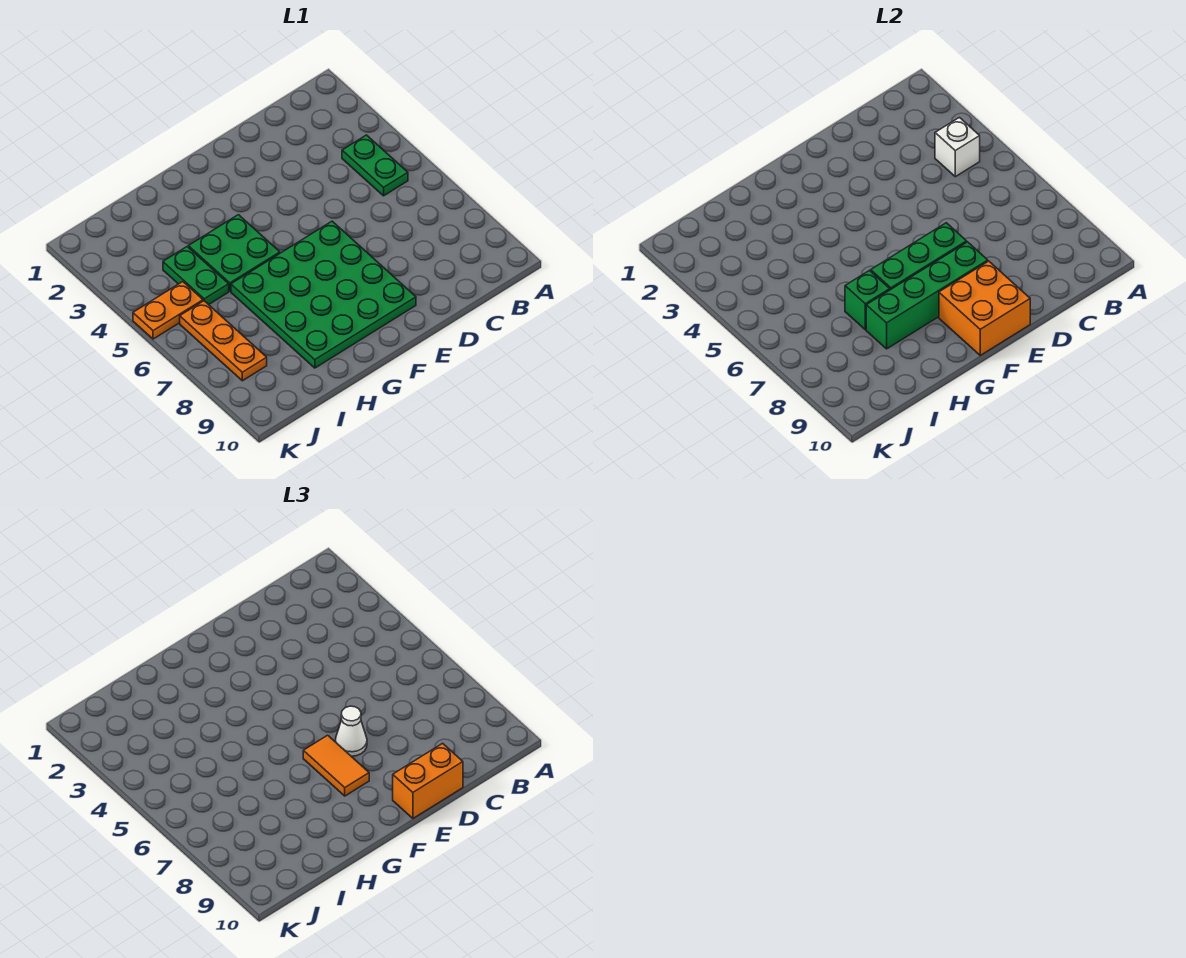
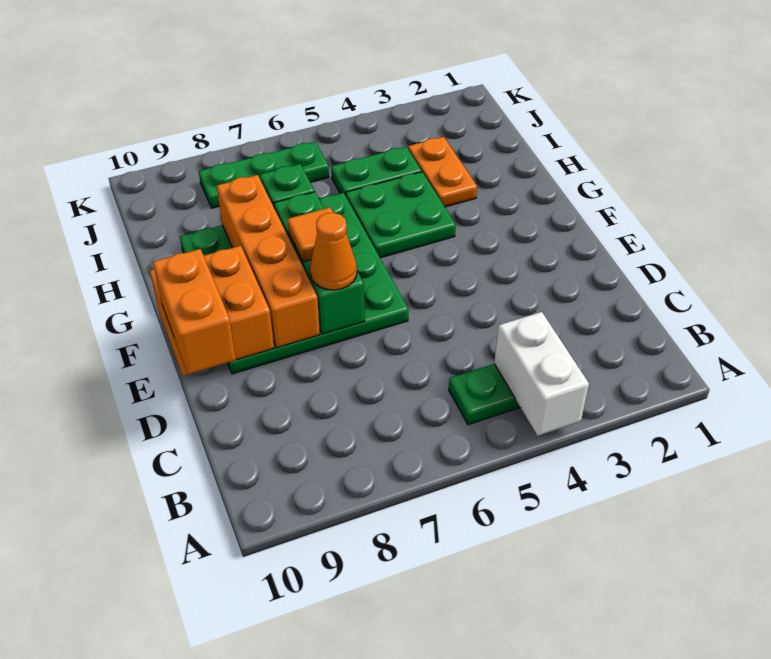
white 1x1 brick [935,118,980,177] -> white 1x2 brick [494,312,589,436]
white 1x1 cone [335,706,367,756] -> orange 1x1 cone [310,213,357,290]
green 1x4 brick [866,242,988,349] -> orange 1x4 brick [217,175,320,348]
orange 1x2 tile [303,735,369,796] -> orange 1x1 tile [287,207,333,262]
orange 1x2 plate [133,282,203,339] -> orange 1x2 plate moved to [408,137,477,207]
orange 1x3 plate [180,301,267,381] -> green 1x3 plate [199,142,329,208]

